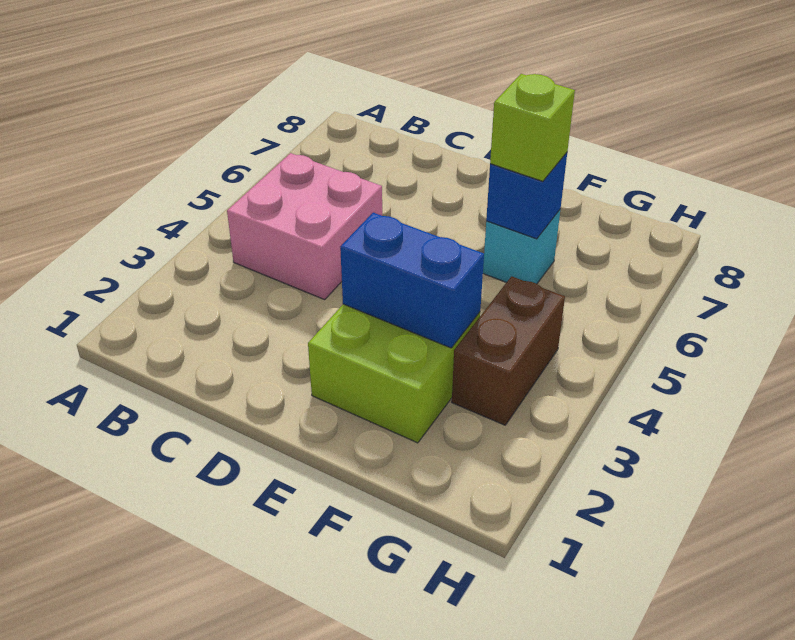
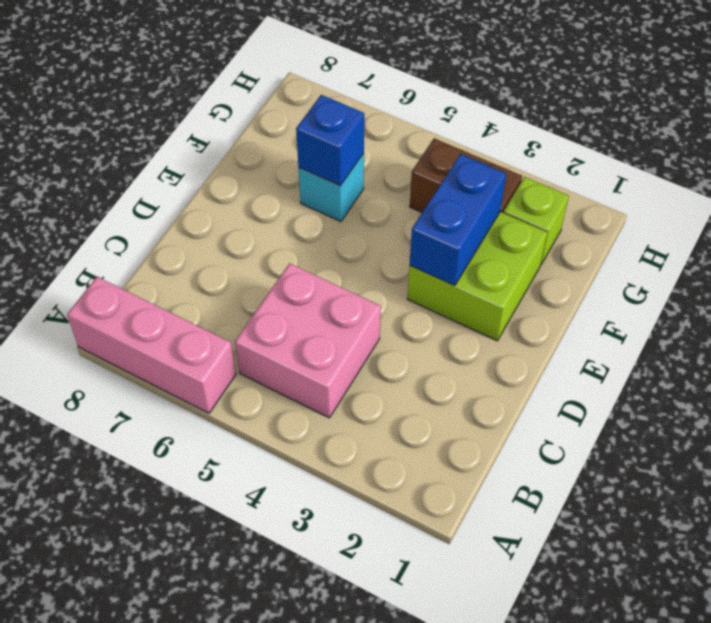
none -> pink 1x3 brick [67,277,236,413]
lime 1x1 brick [490,74,575,181] -> lime 1x1 brick moved to [503,177,569,264]

